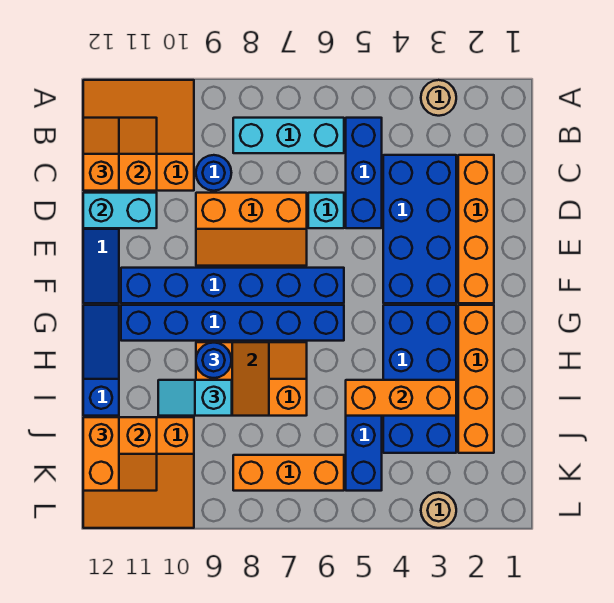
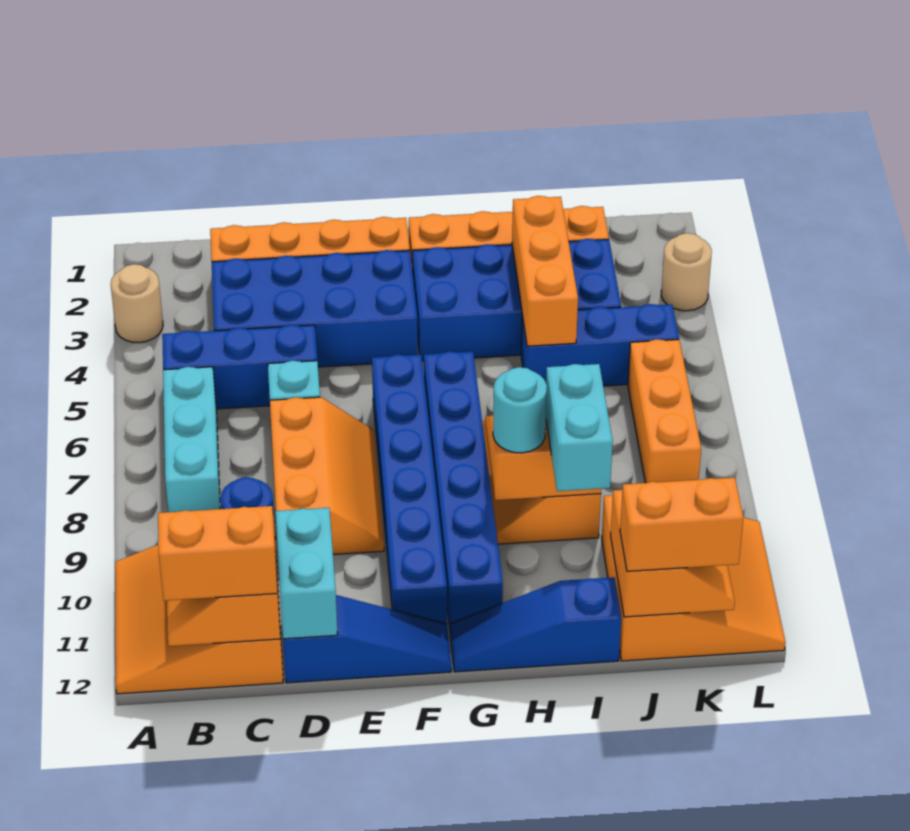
orange 1x2 slope [83,118,119,191] -> orange 1x2 brick [158,506,277,601]
blue 1x1 round brick [196,343,232,378] -> cyan 1x1 round brick [493,367,547,453]
cyan 1x2 slope [158,380,232,416] -> cyan 1x2 brick [546,364,613,491]

